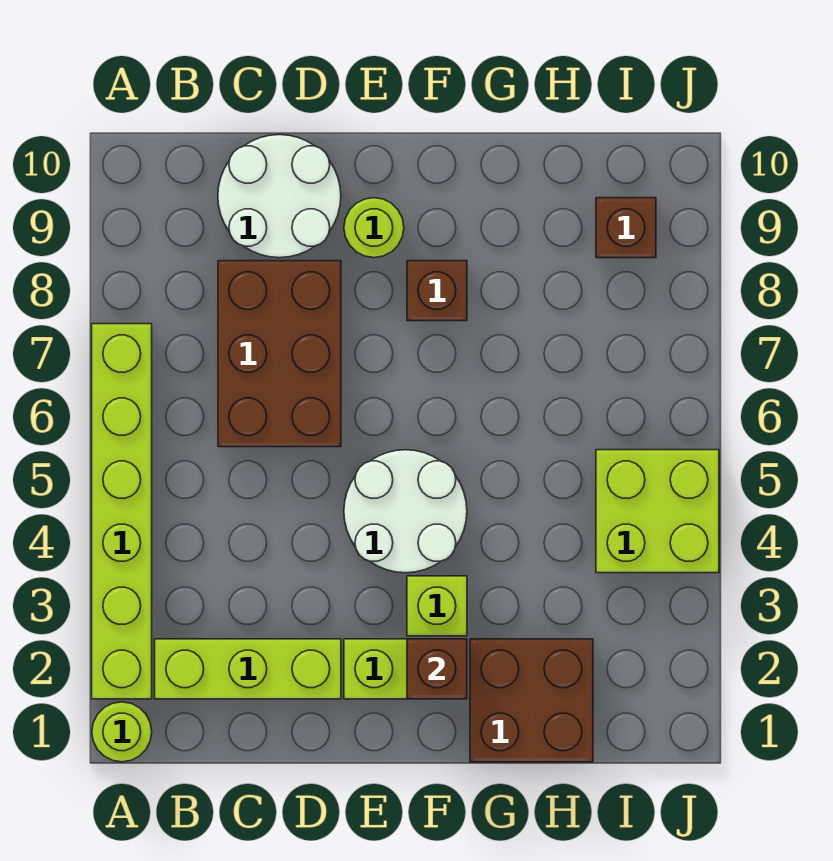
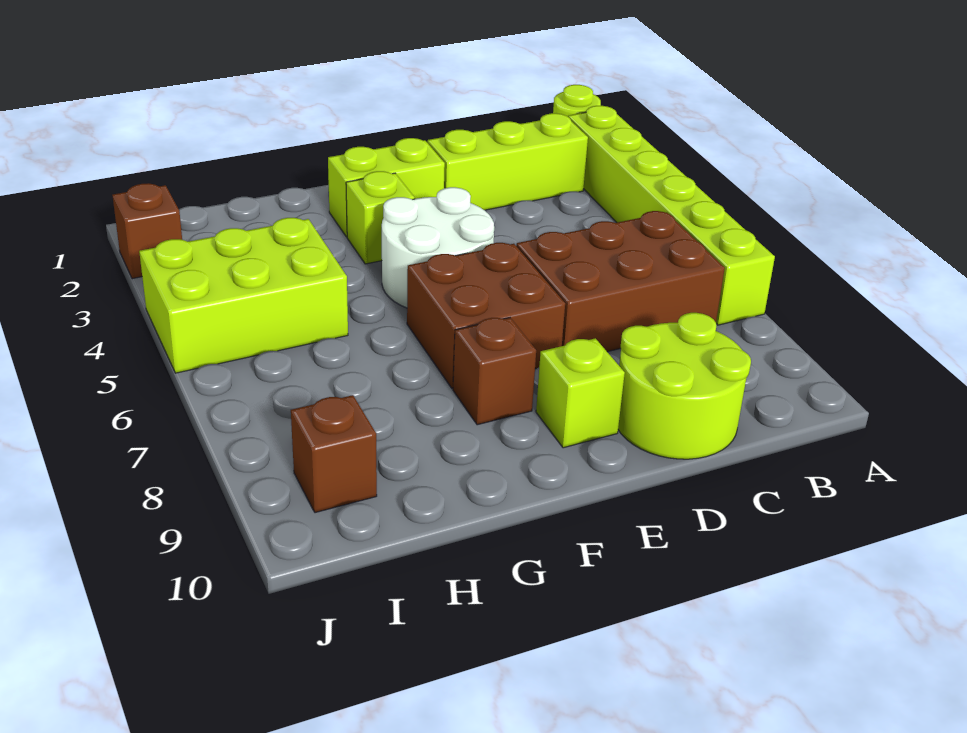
brown 2x3 brick [218,261,341,447] -> brown 2x3 brick turned to [516,211,725,352]
white 2x2 round brick [218,135,341,258] -> lime 2x2 round brick [618,313,751,459]
lime 1x1 round brick [344,198,404,258] -> lime 1x1 brick [536,338,625,448]
brown 1x1 brick [407,639,467,699] -> brown 1x1 brick moved to [112,183,182,279]
brown 2x2 brick [470,639,593,762] -> brown 2x2 brick moved to [407,243,565,389]
lime 2x2 brick [596,450,719,573] -> lime 2x3 brick [139,218,348,373]

